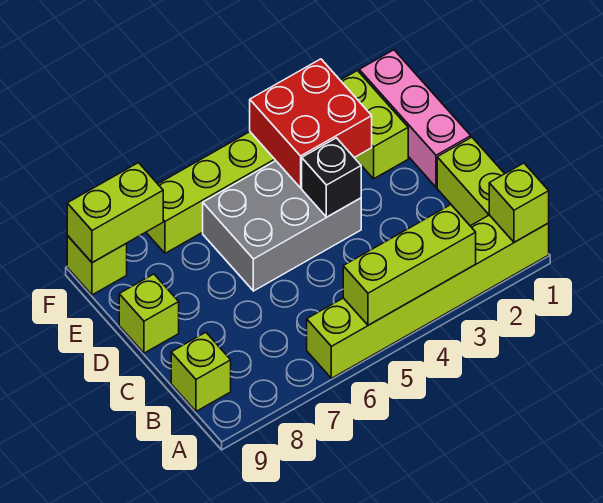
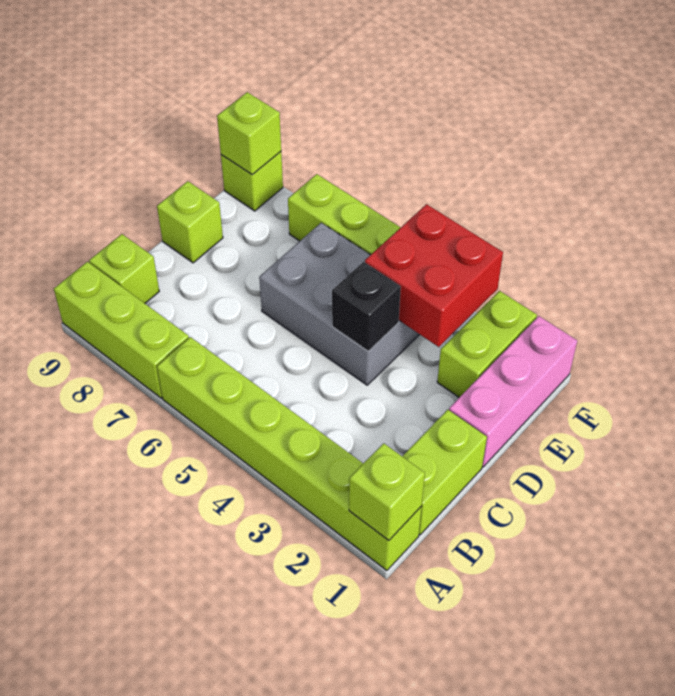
lime 1x3 brick [343,205,476,325] -> lime 1x3 brick moved to [54,262,189,398]
lime 1x2 brick [67,163,163,263] -> lime 1x1 brick [217,92,281,175]

